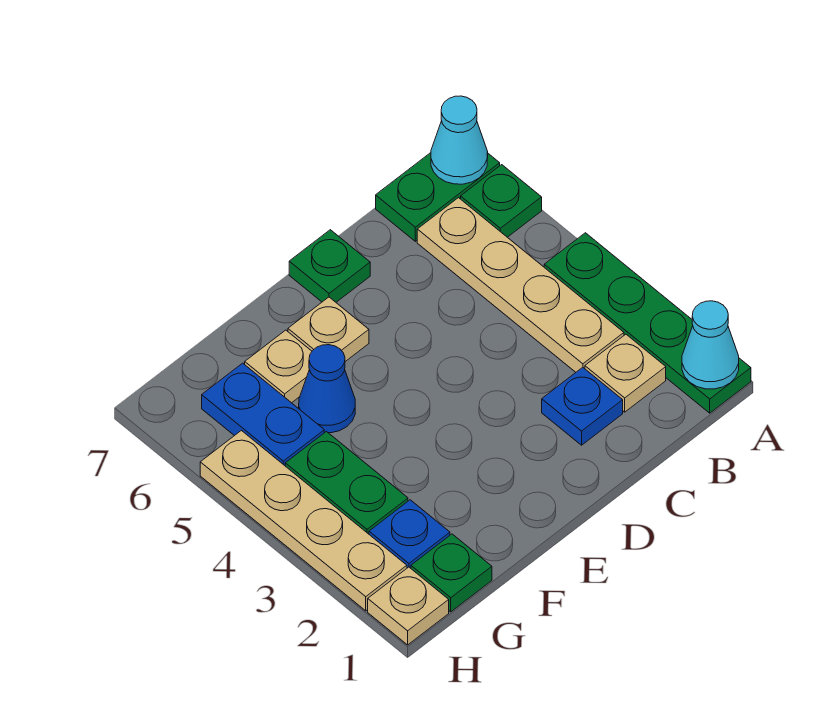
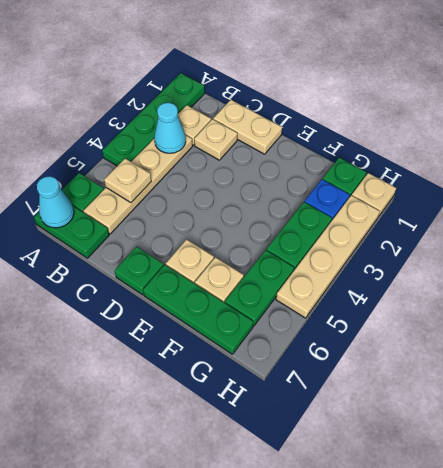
cyan 1x1 cone [682,301,739,389] -> cyan 1x1 cone moved to [154,103,186,153]
none -> tan 1x1 plate [104,159,151,203]
none -> tan 1x2 plate [213,100,282,154]
blue 1x1 plate [542,367,623,445] -> tan 1x1 plate [194,119,237,160]
none -> green 1x3 plate [143,265,253,354]
blue 1x1 cone [299,345,355,433] -> none
blue 1x2 plate [202,363,324,465] -> green 1x2 plate [225,250,294,326]

